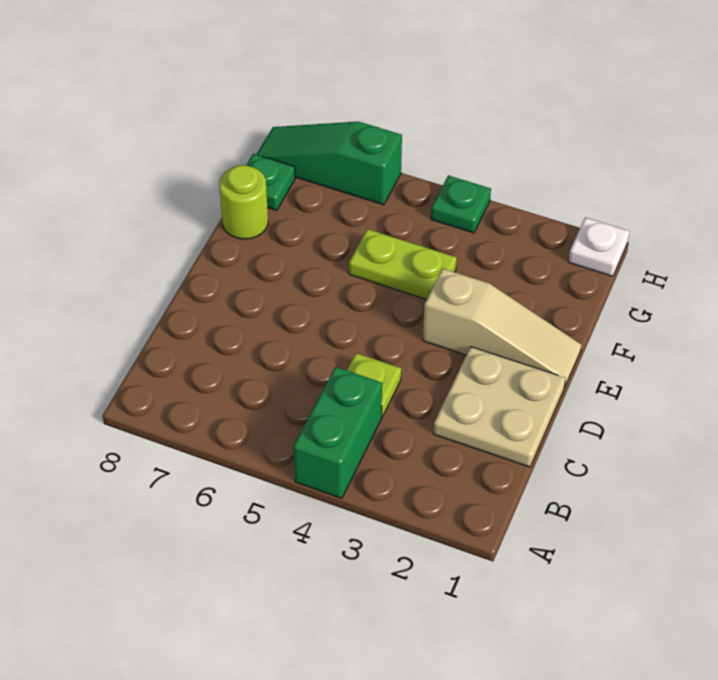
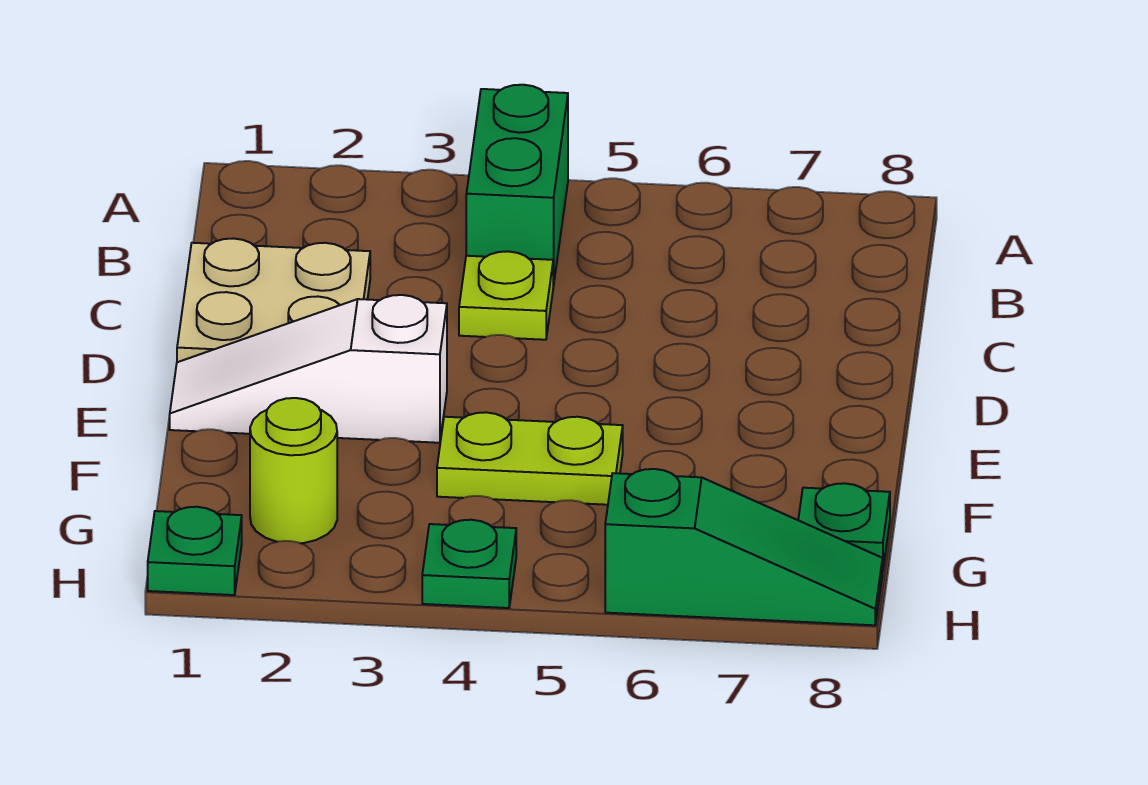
tan 1x3 slope [423,268,581,388] -> white 1x3 slope [170,295,447,443]
lime 1x1 round brick [219,165,268,239] -> lime 1x1 round brick moved to [250,398,337,543]
white 1x1 plate [569,217,629,276] -> green 1x1 plate [148,507,242,595]

